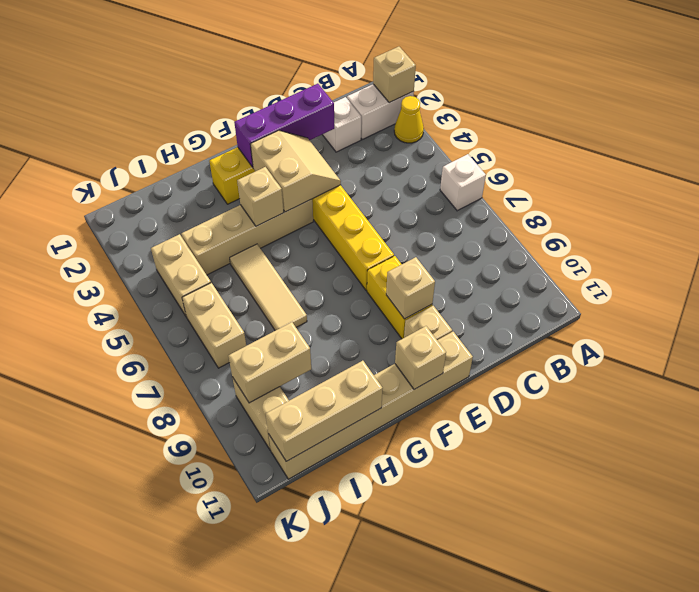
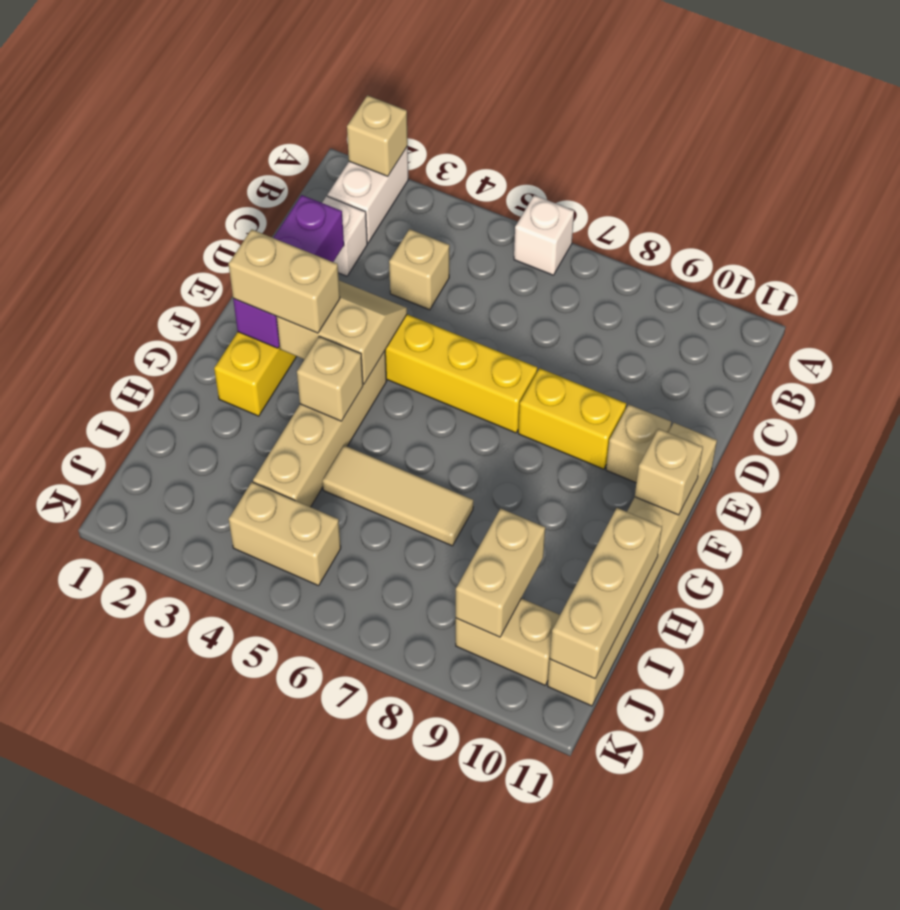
yellow 1x1 cone [394,96,424,143] -> none
tan 1x1 brick [386,257,435,319] -> tan 1x1 brick moved to [389,229,449,310]
tan 1x2 brick [182,283,246,368] -> tan 1x2 brick moved to [229,229,340,333]

